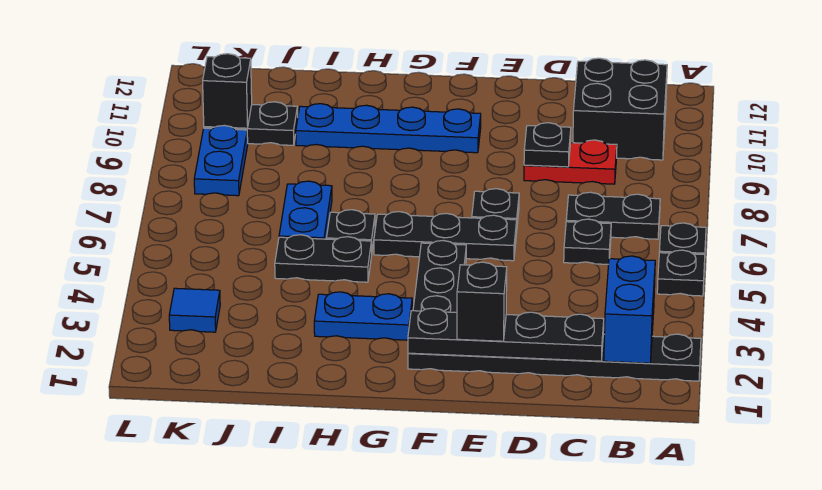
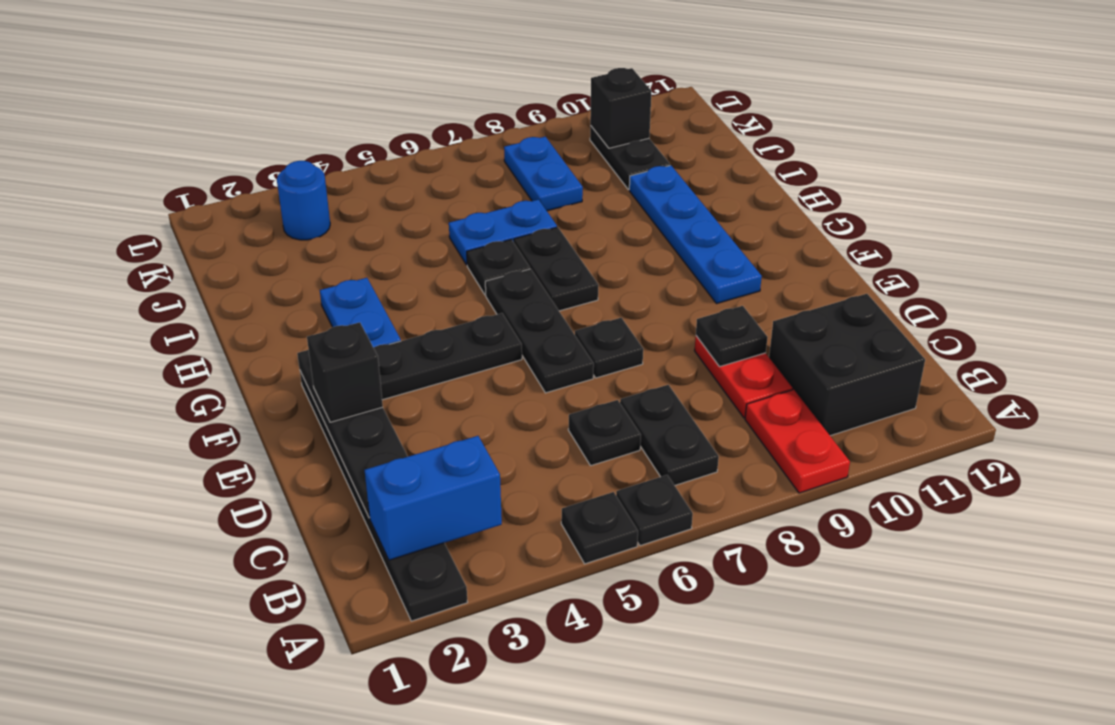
none -> red 1x2 plate [745,390,850,493]
black 1x2 plate [275,235,372,282] -> black 1x2 plate moved to [514,227,598,311]
blue 1x1 tile [169,288,220,332] -> blue 1x1 round brick [277,161,330,240]
blue 1x2 plate [194,125,248,196] -> blue 1x2 plate turned to [504,137,583,211]

